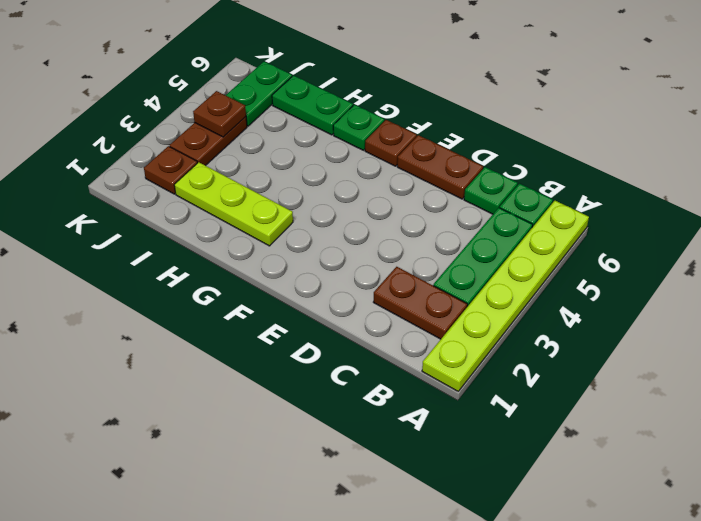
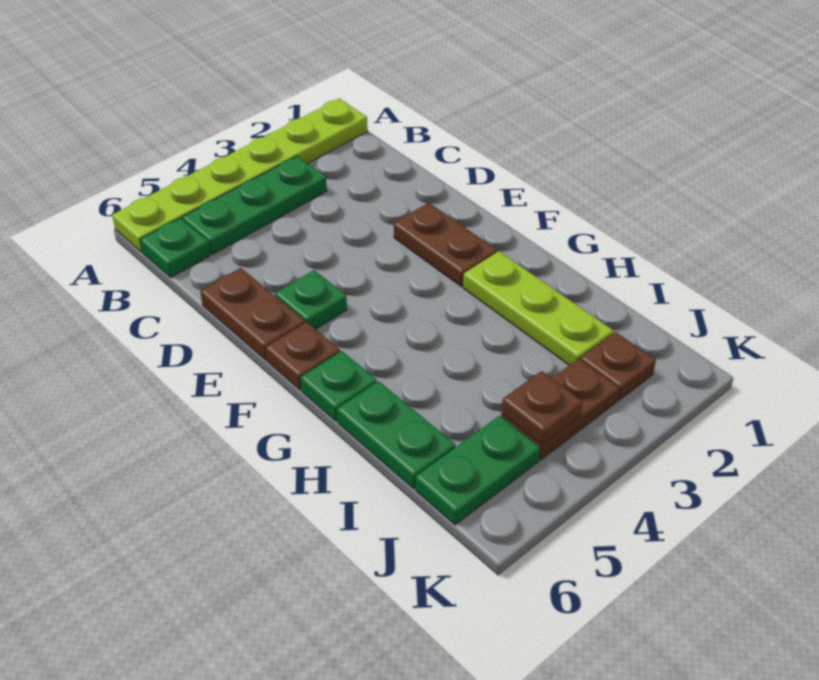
brown 1x2 plate [374,267,467,339] -> brown 1x2 plate moved to [394,203,497,287]
green 1x1 plate [464,167,518,214] -> green 1x1 plate moved to [275,270,347,329]

